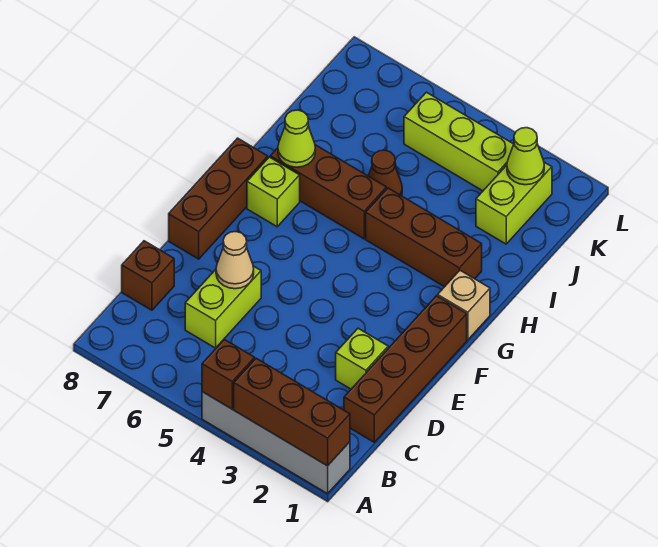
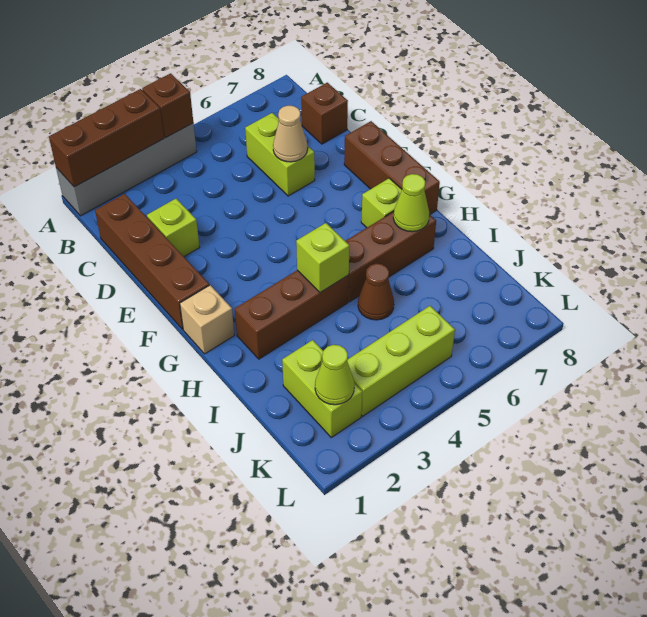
none -> lime 1x1 brick [296,223,349,293]

